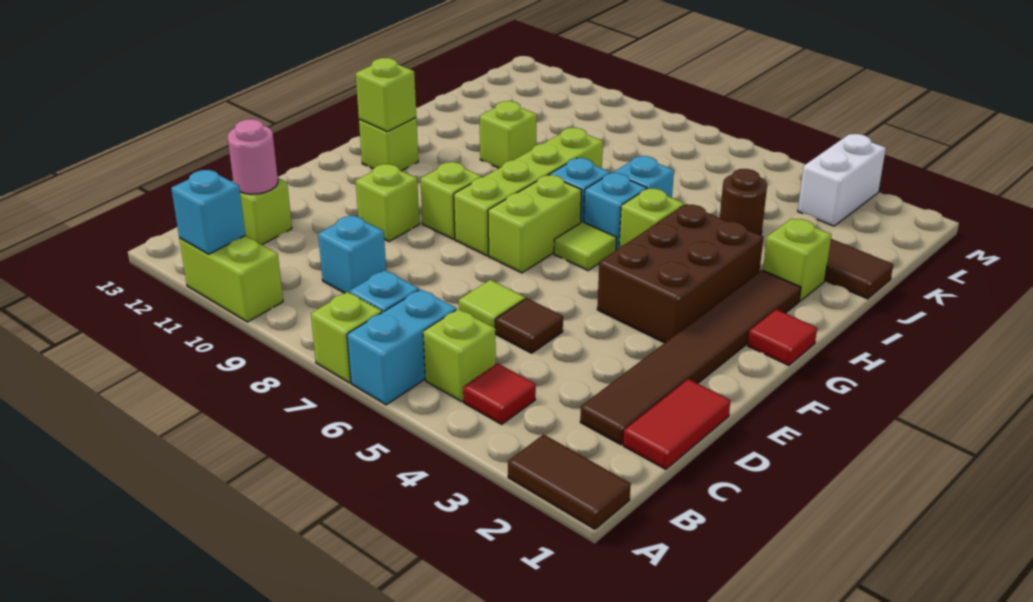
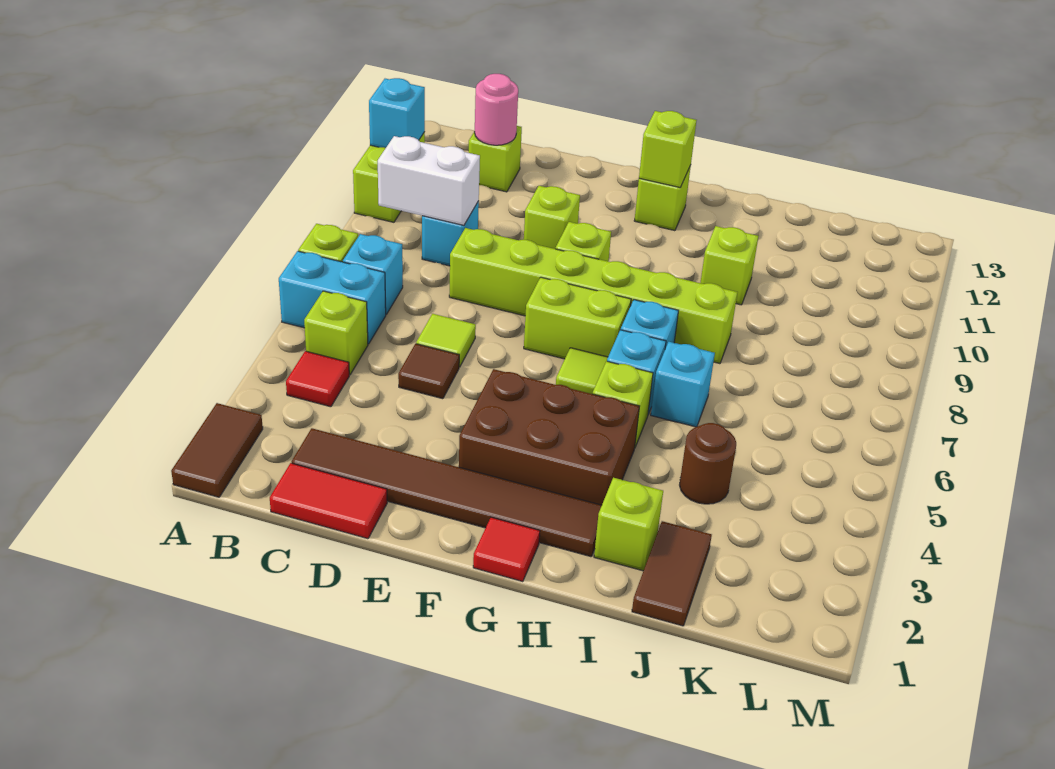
lime 1x4 brick [454,128,603,256] -> lime 1x6 brick [449,228,737,364]
white 1x2 brick [798,134,886,226] -> white 1x2 brick moved to [378,136,480,225]

